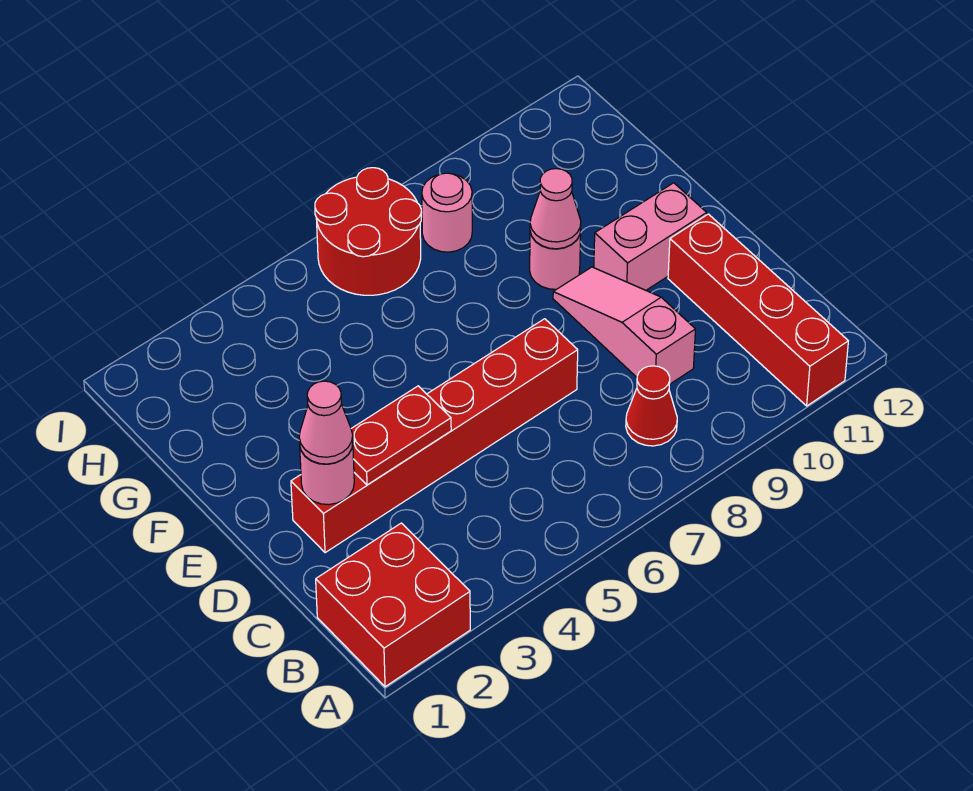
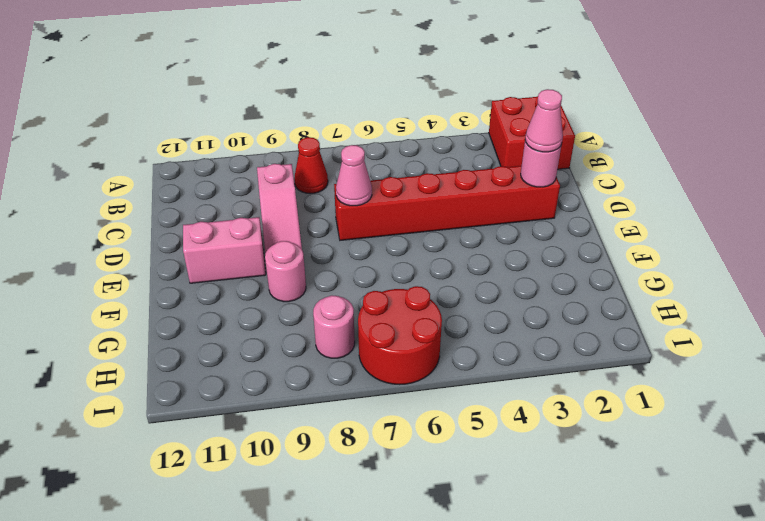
red 1x4 brick [668,214,848,406] -> none
red 1x2 plate [351,386,451,485] -> none
pink 1x1 cone [530,169,581,249] -> pink 1x1 cone moved to [336,145,372,206]

